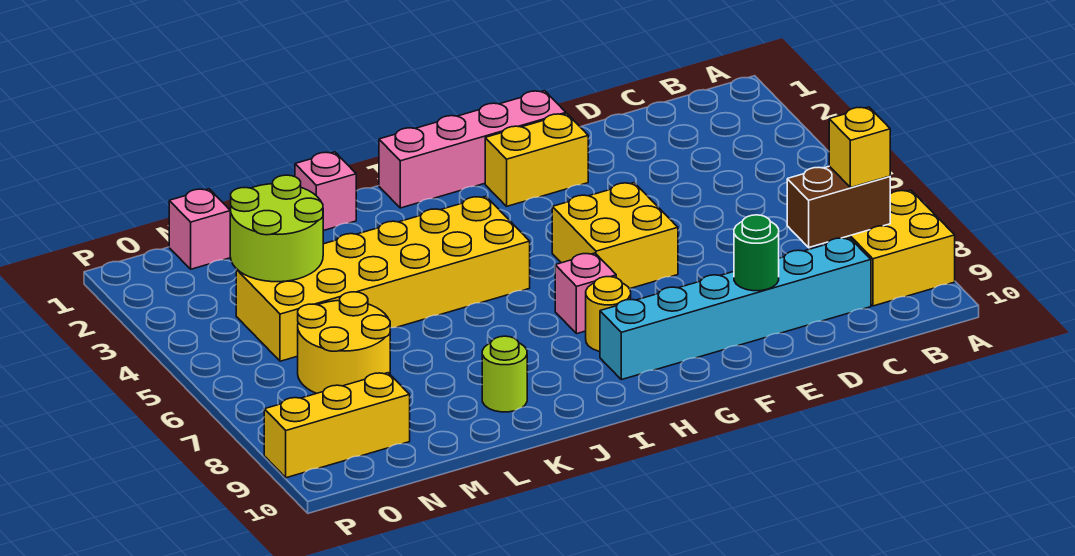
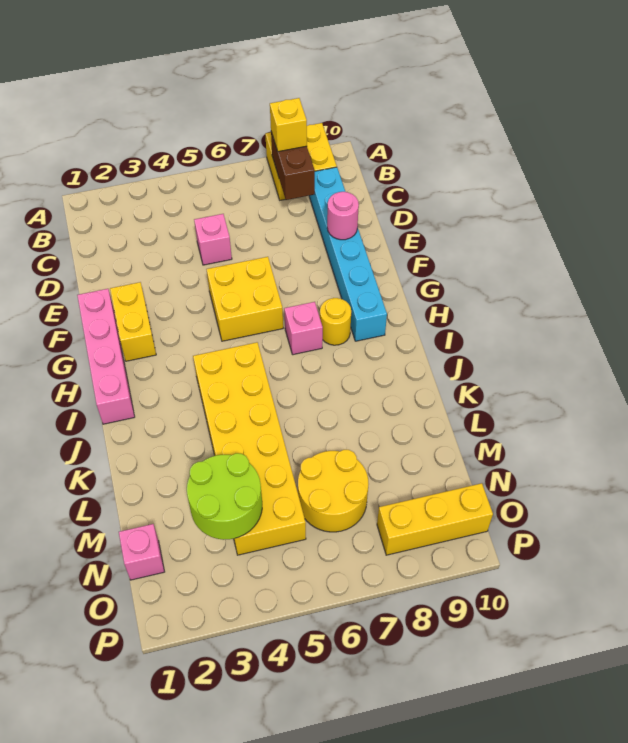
green 1x1 round brick [734,215,779,291] -> pink 1x1 round brick [327,192,359,240]
pink 1x1 brick [295,152,356,231] -> pink 1x1 brick moved to [194,214,232,265]
lime 1x1 round brick [482,336,527,412] -> none
yellow 1x3 brick [264,373,410,478] -> yellow 1x3 brick turned to [377,483,493,555]

